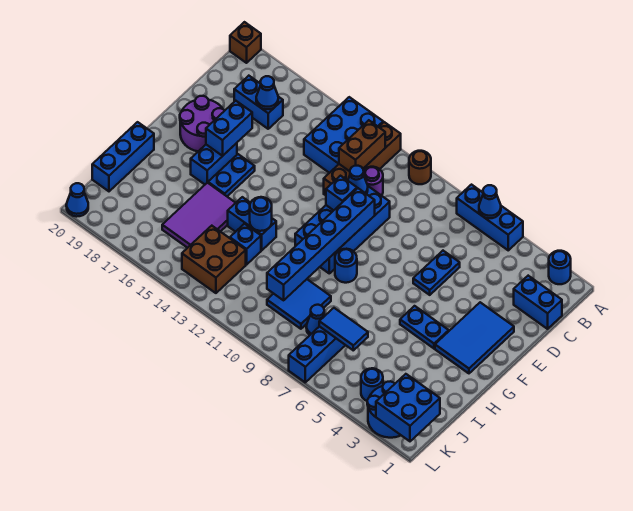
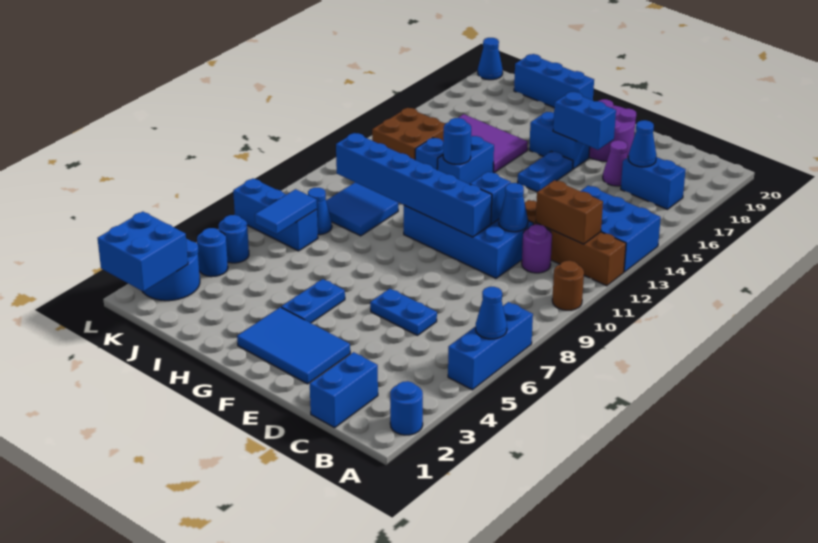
brown 1x1 brick [230,22,261,63] -> none
blue 1x2 brick [234,76,283,129] -> blue 1x2 brick turned to [621,157,686,209]
none -> purple 1x1 cone [603,140,627,186]
blue 1x2 plate [208,154,255,196] -> blue 1x2 plate turned to [518,151,573,192]
blue 1x1 round brick [335,249,357,283] -> blue 1x1 round brick moved to [219,215,249,263]

